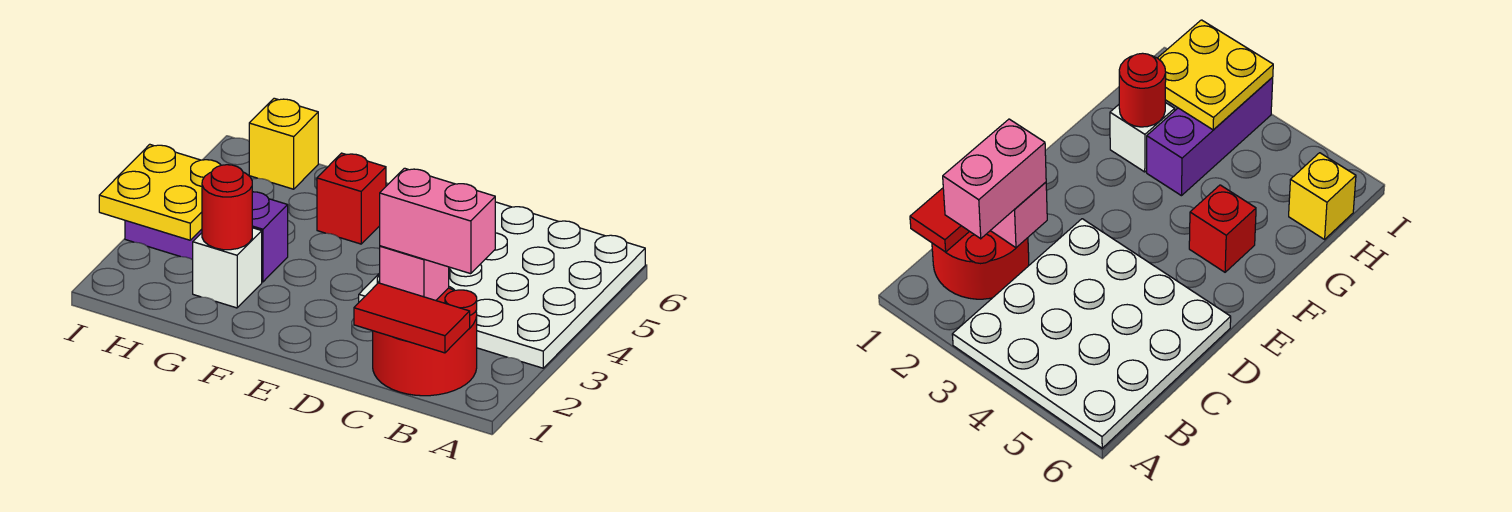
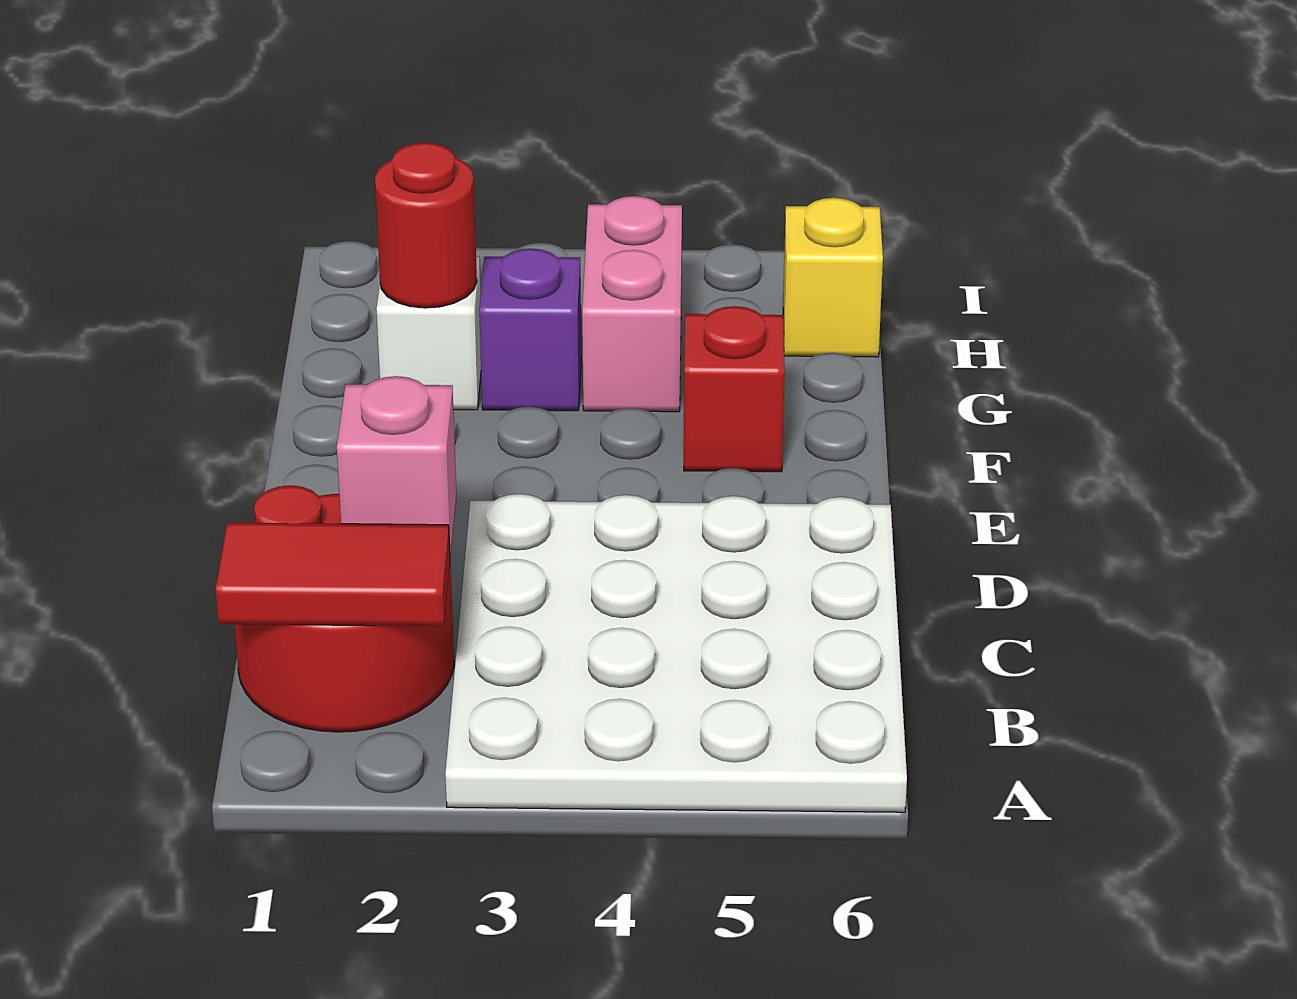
red 1x2 tile [354,283,470,353] -> red 1x2 tile turned to [215,523,450,626]
pink 1x2 brick [380,168,495,274] -> pink 1x2 brick moved to [582,196,682,412]
purple 1x3 brick [125,192,288,282] -> purple 1x1 brick [479,249,581,411]
yellow 2x2 plate [99,144,221,240] -> none

